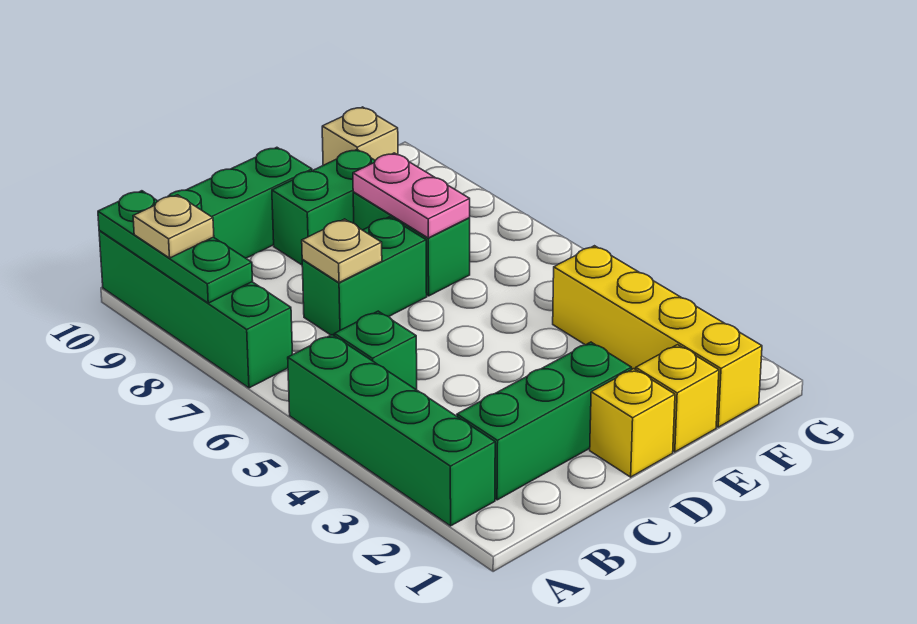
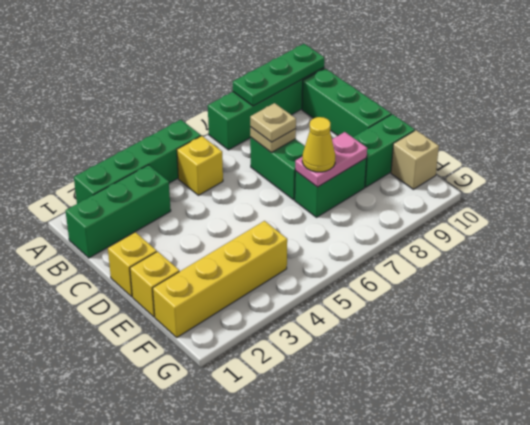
tan 1x1 plate [133,195,214,258] -> tan 1x1 plate moved to [250,103,296,142]
green 1x3 brick [457,342,632,500] -> green 1x3 brick turned to [66,165,171,258]
green 1x1 brick [334,311,417,390] -> yellow 1x1 brick [177,136,223,195]
green 1x2 brick [272,150,375,265] -> green 1x2 brick turned to [353,114,415,187]
none -> yellow 1x1 cone [302,117,335,172]

